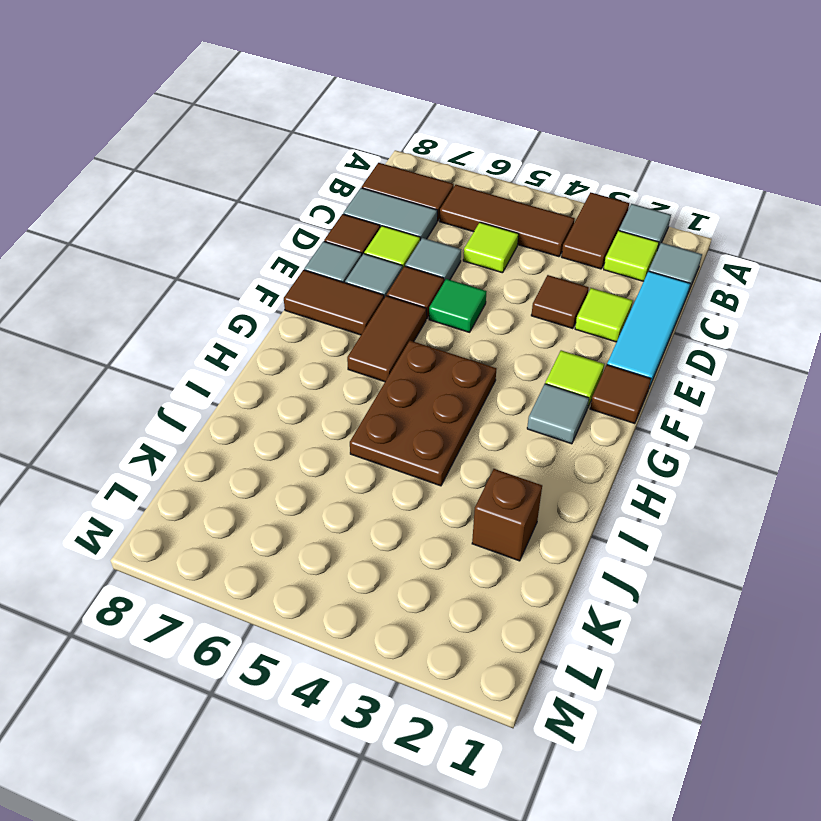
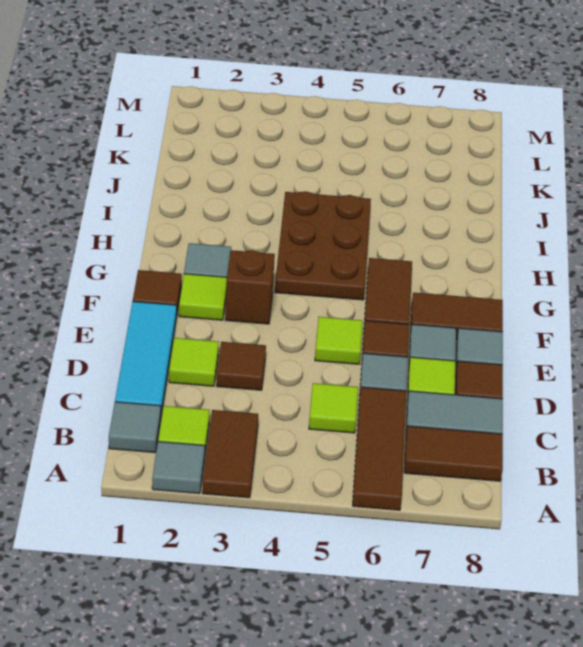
brown 1x3 tile [440,185,575,257] -> brown 1x3 tile turned to [353,387,406,510]
green 1x1 tile [429,279,487,332] -> lime 1x1 tile [315,317,363,364]
brown 1x1 brick [472,469,542,561] -> brown 1x1 brick moved to [225,250,275,324]

